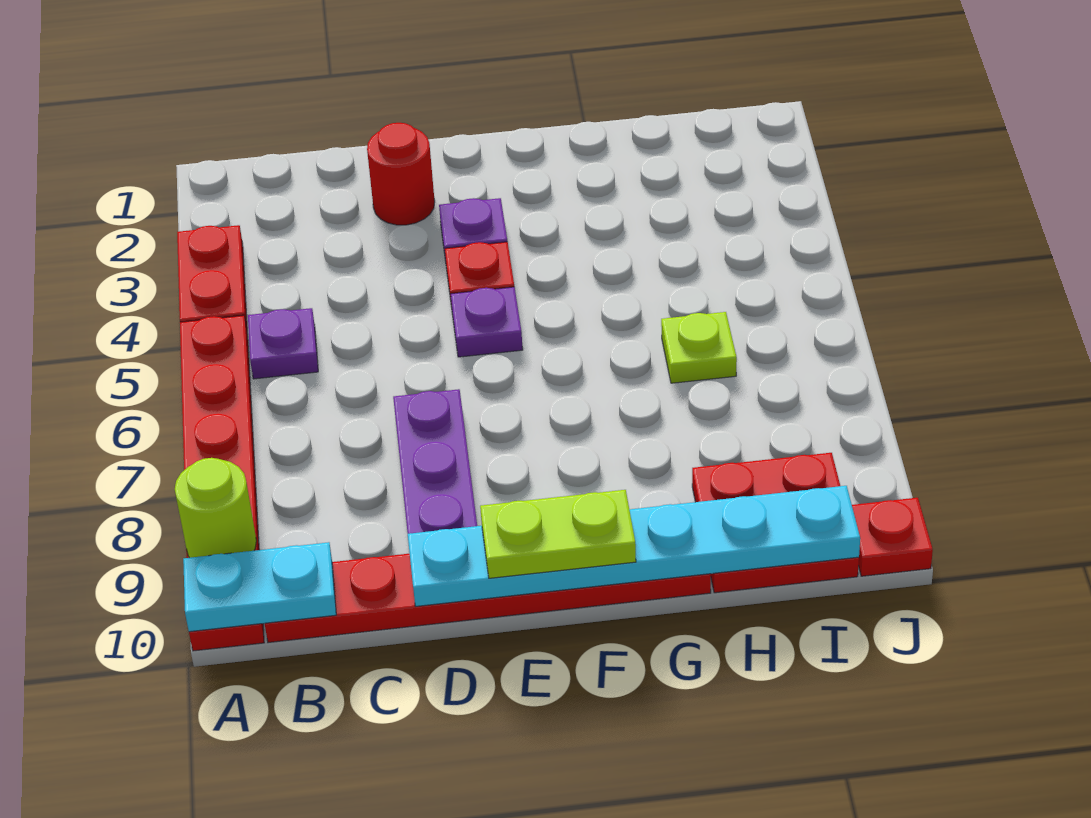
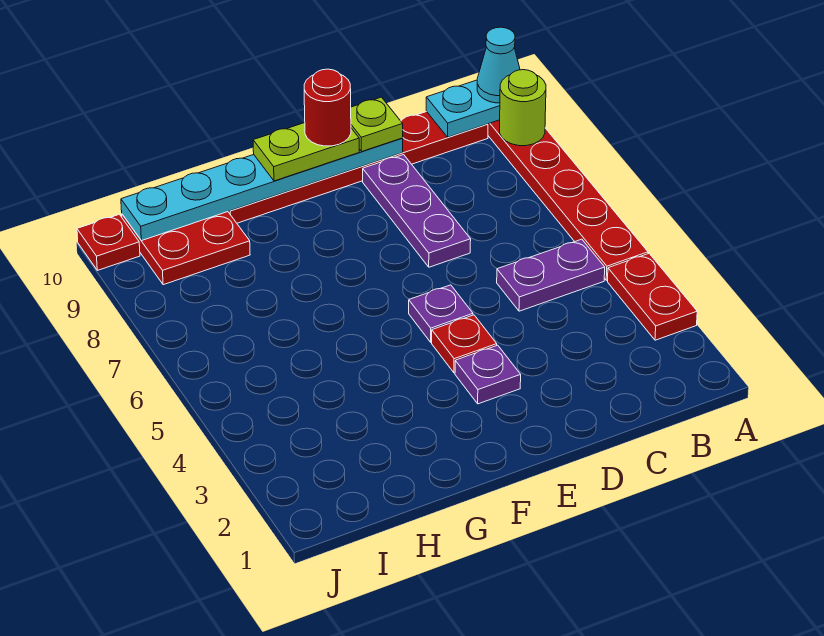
none -> cyan 1x1 cone [477,27,520,103]
purple 1x1 plate [248,308,318,379] -> purple 1x2 plate [497,239,605,311]
red 1x1 round brick [367,123,435,225] -> red 1x1 round brick moved to [304,69,351,146]
lime 1x1 plate [661,312,737,383] -> lime 1x1 plate moved to [351,97,403,152]

